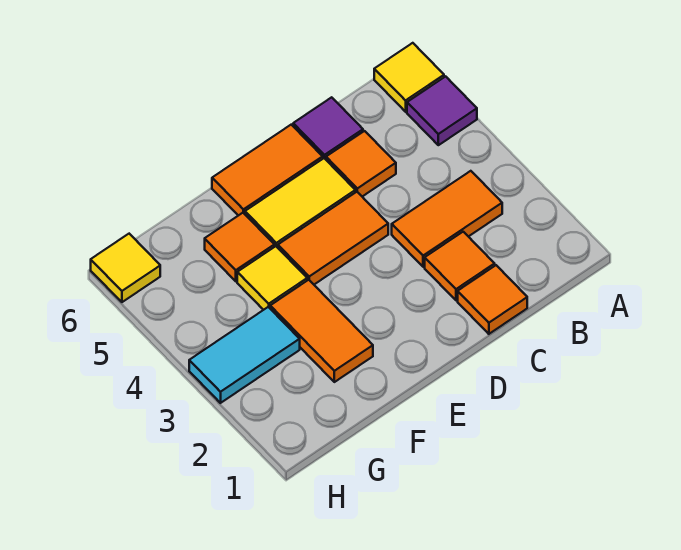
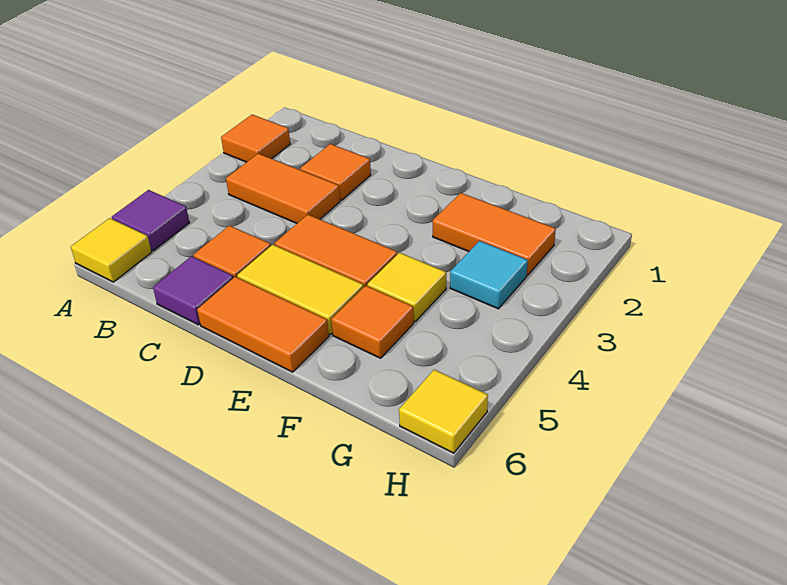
orange 1x1 tile [458,265,527,334] -> orange 1x1 tile moved to [221,115,290,162]
orange 1x2 tile [270,280,373,382] -> orange 1x2 tile turned to [433,193,556,275]
cyan 1x2 tile [189,307,300,403] -> cyan 1x1 tile [450,241,528,309]

